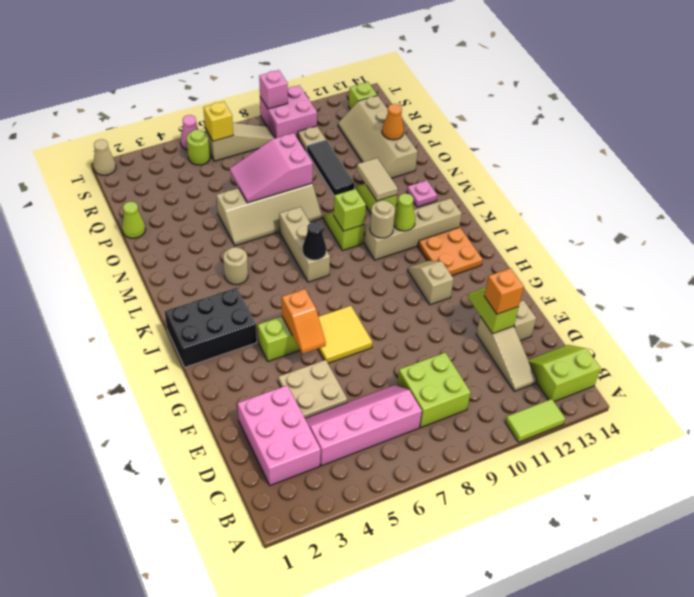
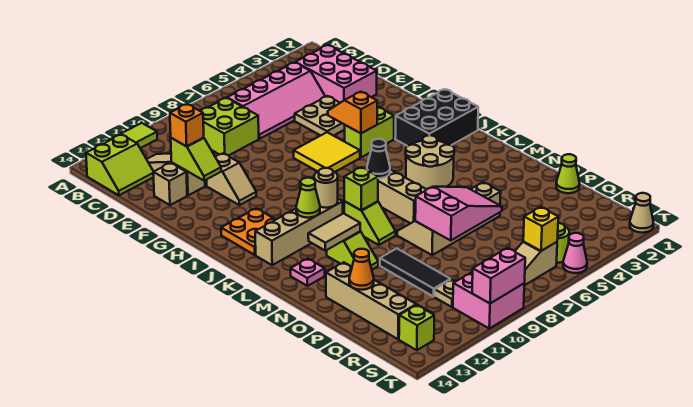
tan 1x2 slope [408,260,454,305] -> tan 1x2 slope moved to [207,153,256,205]
tan 1x1 round brick [223,247,248,285] -> tan 2x2 round brick [406,135,454,189]
tan 1x2 tile [357,158,398,201] -> tan 1x2 tile turned to [308,214,360,251]
pink 1x1 brick [259,70,288,109] -> pink 1x2 brick [472,248,525,303]

